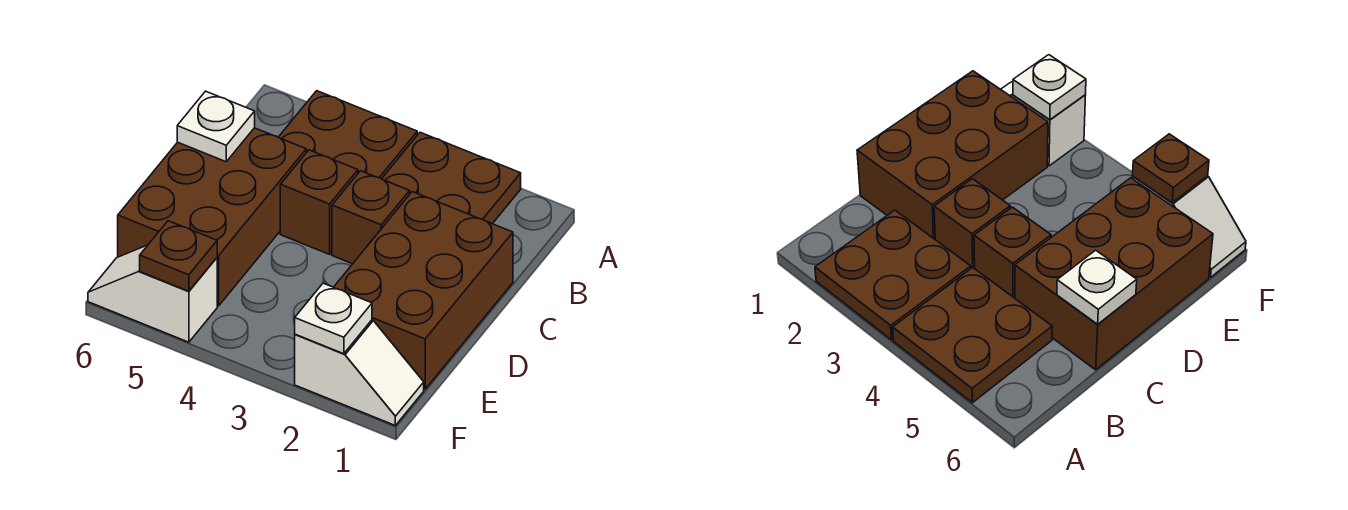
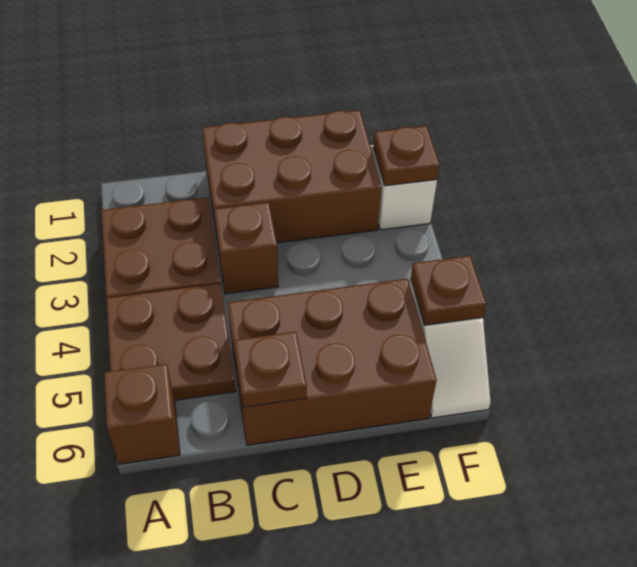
brown 1x1 brick [280,150,358,254] -> brown 1x1 brick moved to [104,364,180,464]
white 1x1 plate [177,91,255,162] -> brown 1x1 plate [234,332,307,407]
white 1x1 plate [295,283,372,354] -> brown 1x1 plate [373,126,440,186]

